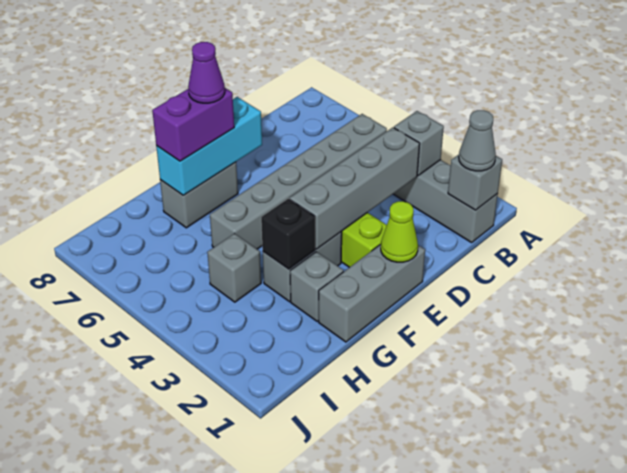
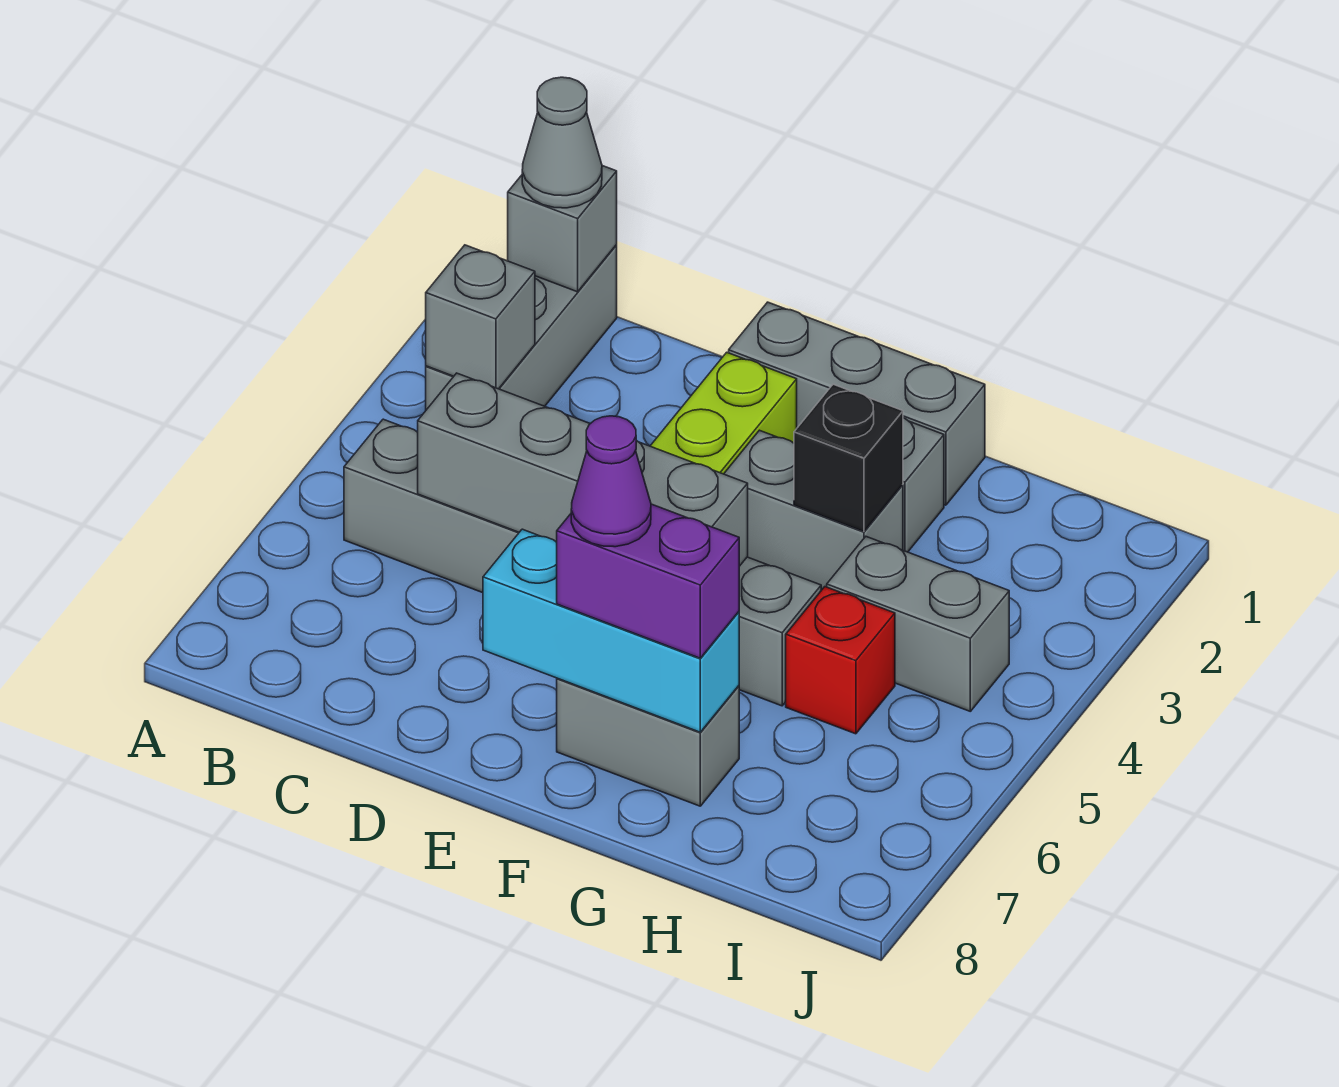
grey 1x4 brick [290,127,420,249] -> grey 1x4 brick moved to [418,373,748,566]
lime 1x1 cone [381,201,418,262] -> none
grey 1x1 brick [207,233,261,302] -> grey 1x2 brick [827,537,1009,711]
none -> red 1x1 brick [786,587,895,734]

